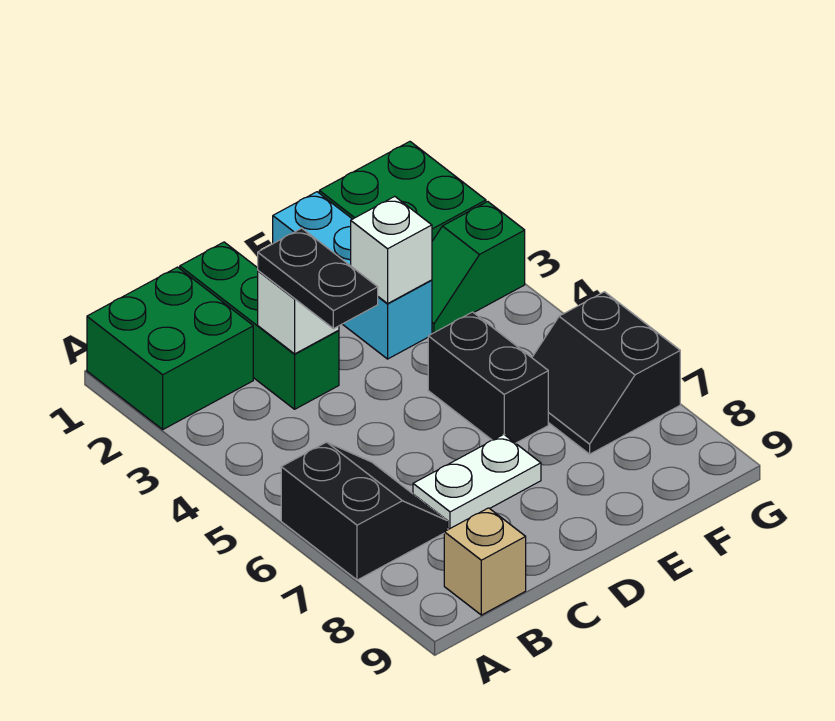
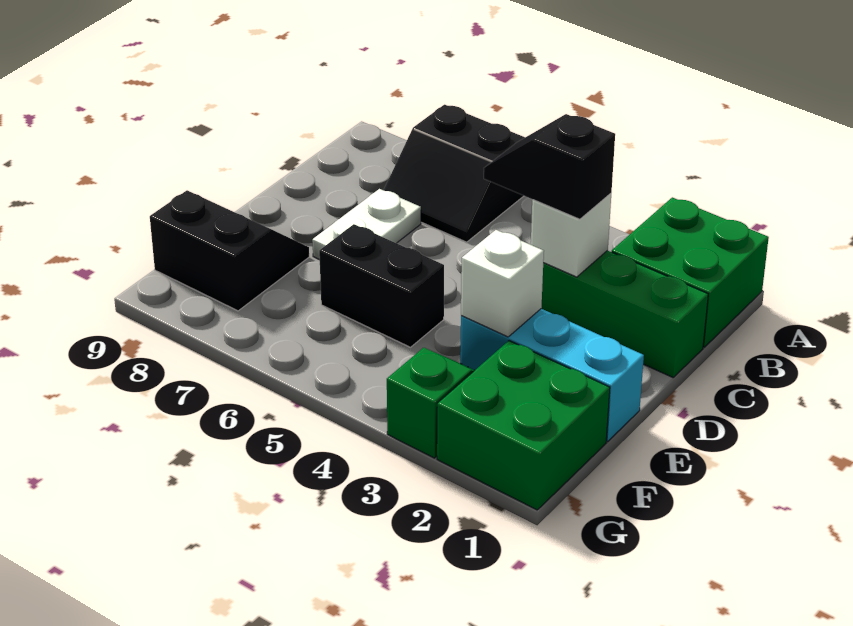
tan 1x1 brick [444,508,526,615] -> none
black 1x2 plate [258,228,378,329] -> black 1x2 slope [484,114,615,219]
black 2x2 slope [532,292,680,454] -> black 2x2 slope moved to [150,190,309,311]

